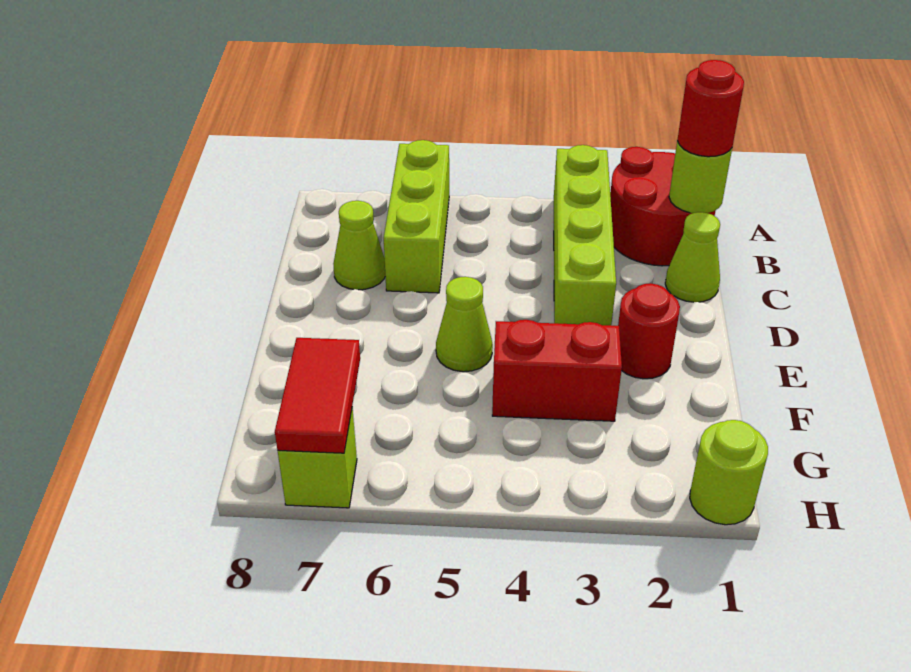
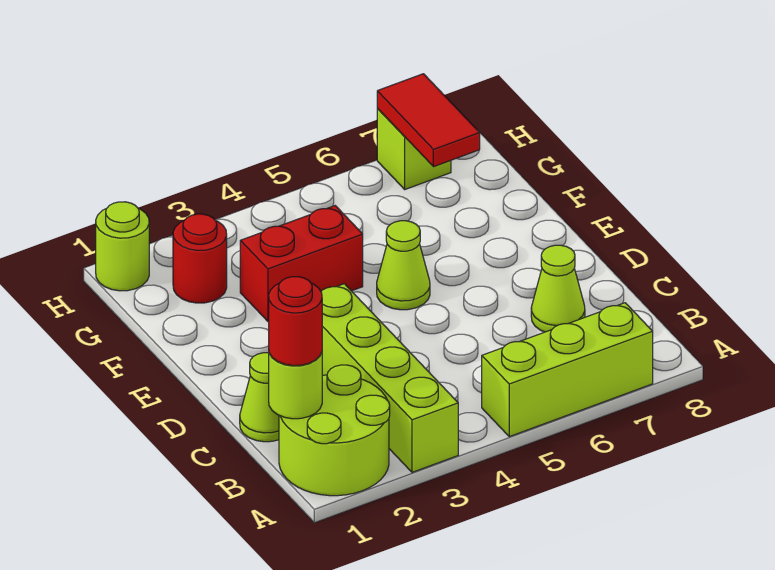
red 2x2 round brick [610,147,716,266] -> lime 2x2 round brick [279,365,390,496]
lime 1x3 brick [384,140,449,293] -> lime 1x3 brick turned to [482,303,653,437]
red 1x1 round brick [618,283,680,379] -> red 1x1 round brick moved to [173,214,227,303]

